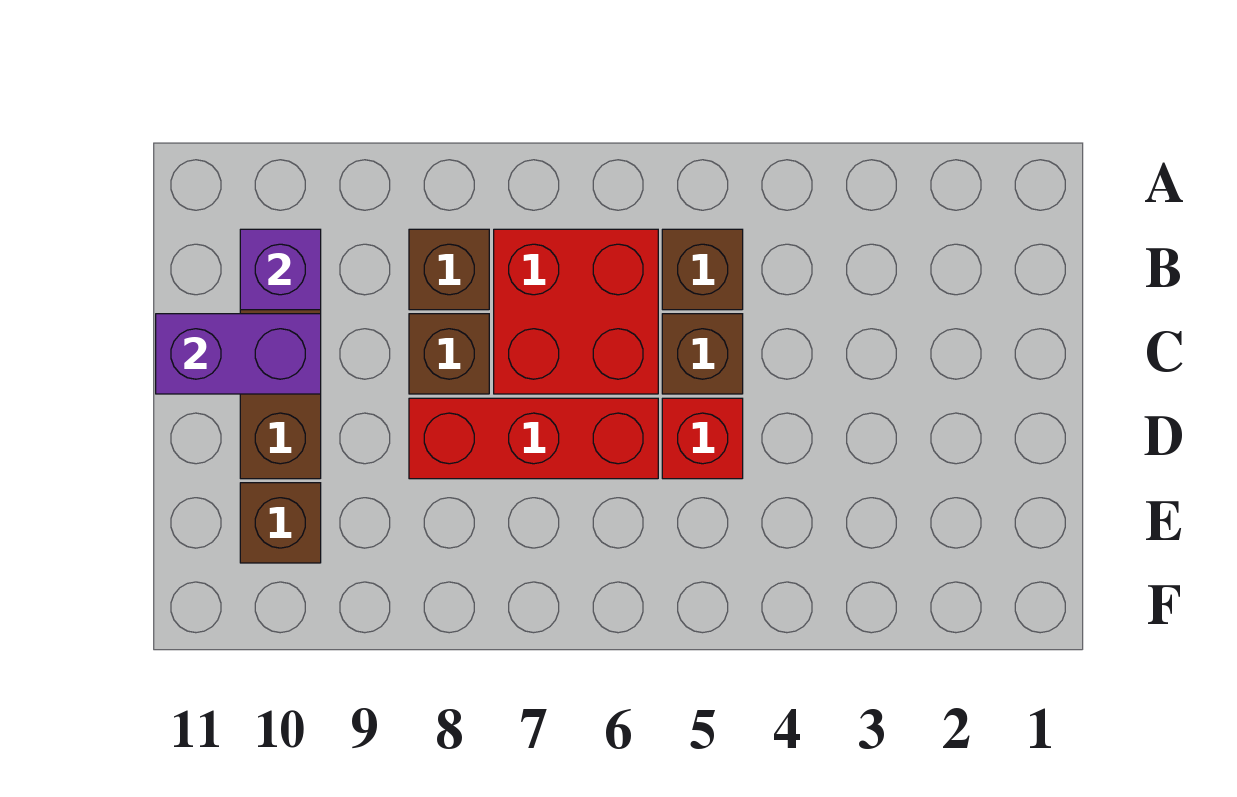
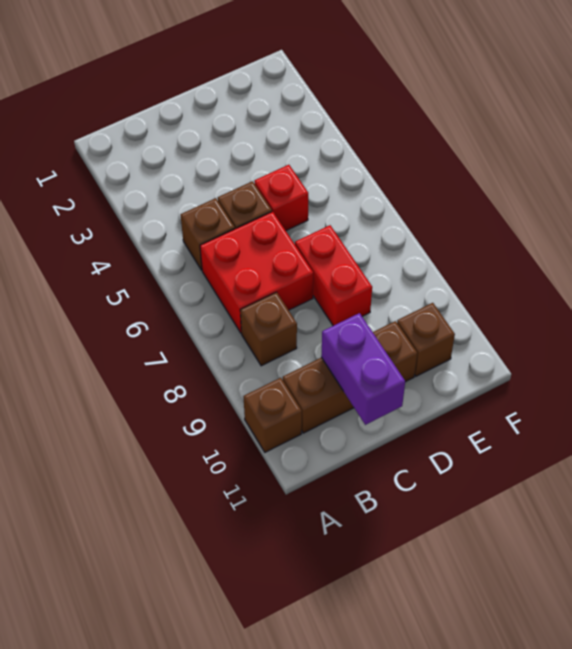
purple 1x1 brick [240,229,321,310] -> none
brown 1x1 brick [409,314,489,394] -> brown 1x1 brick moved to [244,378,302,452]
red 1x3 brick [409,398,658,479] -> red 1x2 brick [295,225,372,326]

